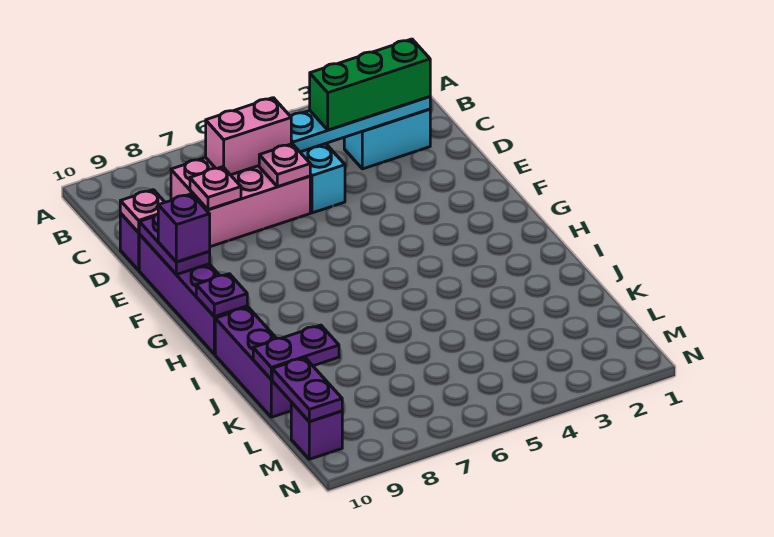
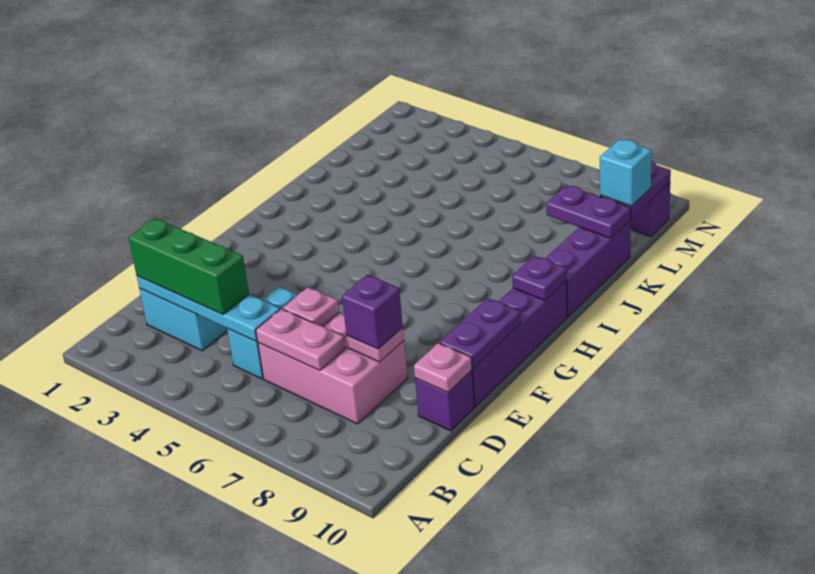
pink 1x2 brick [206,98,291,175] -> pink 1x2 plate [256,309,345,371]
purple 1x1 brick [158,194,210,262] -> purple 1x1 brick moved to [342,275,403,349]
none -> cyan 1x1 brick [600,139,652,206]

